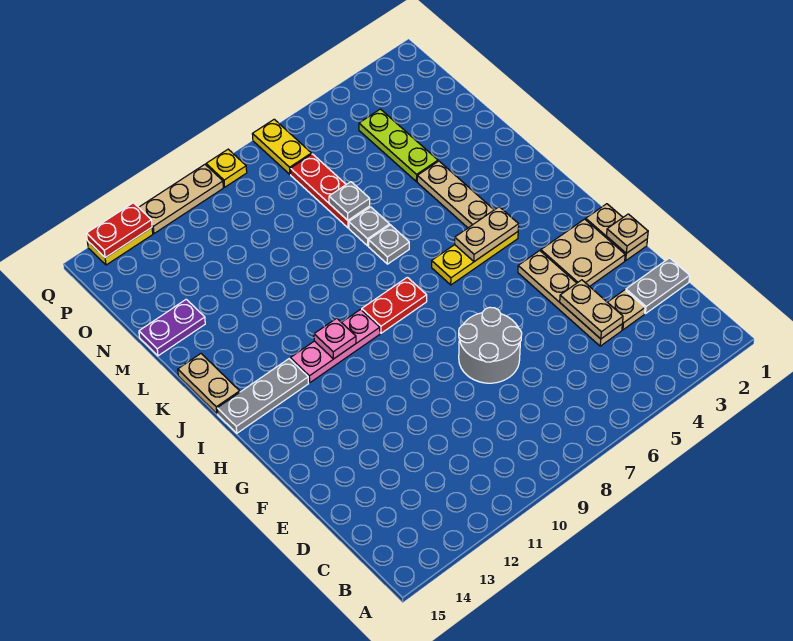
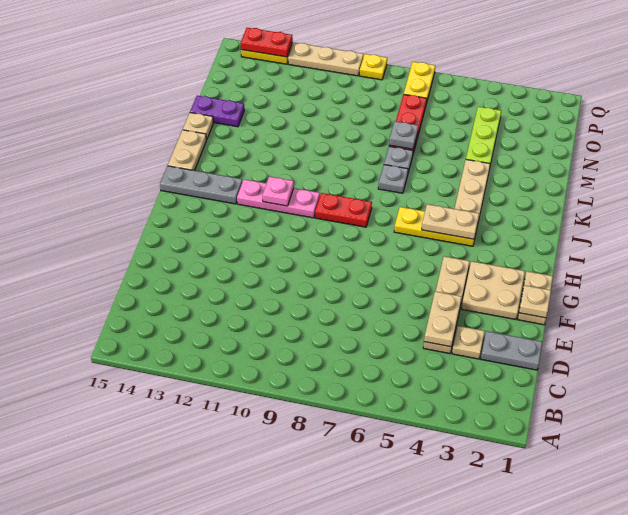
grey 2x2 round brick [459,307,522,383] -> none
none -> tan 1x1 plate [183,113,213,140]

